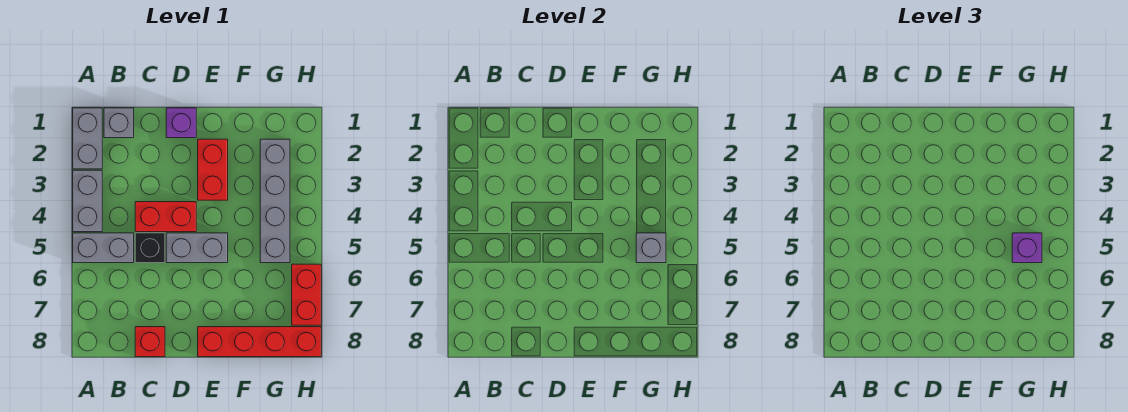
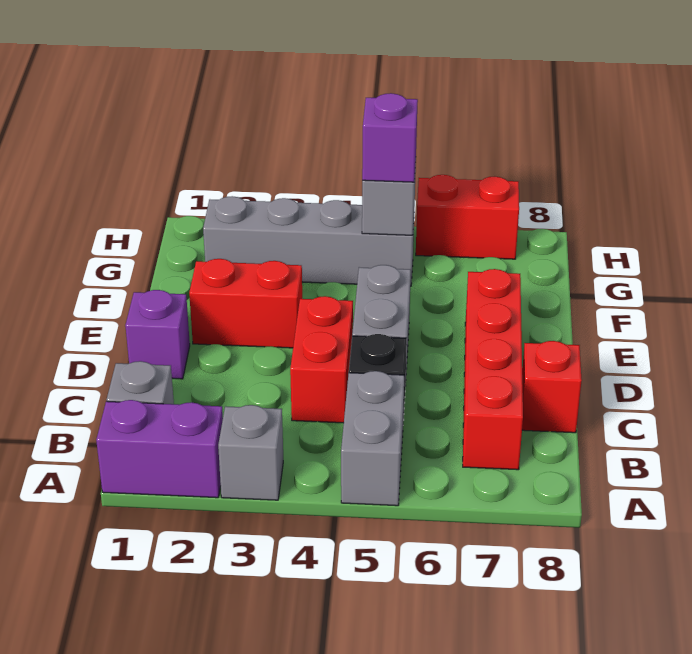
grey 1x2 brick [73,108,102,169] -> purple 1x2 brick [96,400,223,498]
grey 1x2 brick [73,170,102,232] -> grey 1x1 brick [218,405,283,500]
red 1x4 brick [198,327,321,357] -> red 1x4 brick moved to [463,269,523,470]

